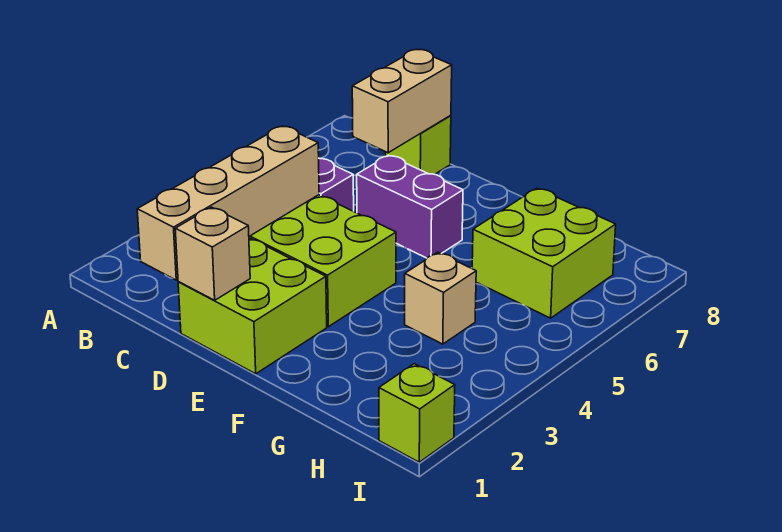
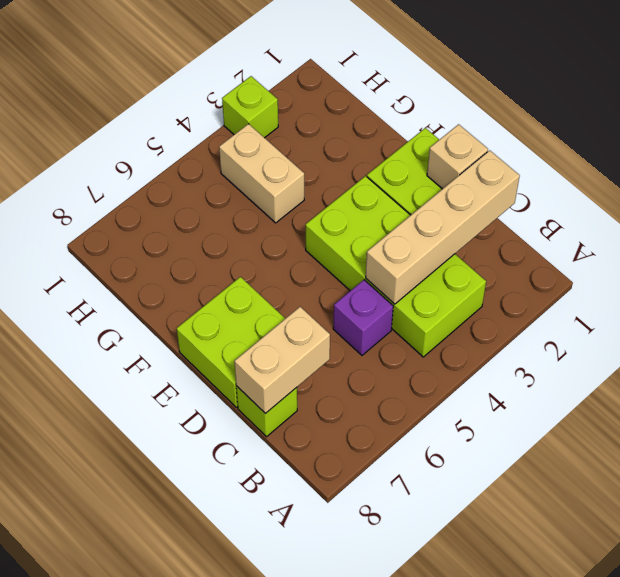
purple 1x2 brick [357,155,463,258] -> none
tan 1x1 brick [405,252,476,344] -> tan 1x2 brick [219,124,304,223]
lime 2x2 brick [472,188,616,318] -> lime 2x2 brick moved to [177,277,285,407]
lime 1x1 brick [379,364,455,462] -> lime 1x1 brick moved to [222,76,278,138]

